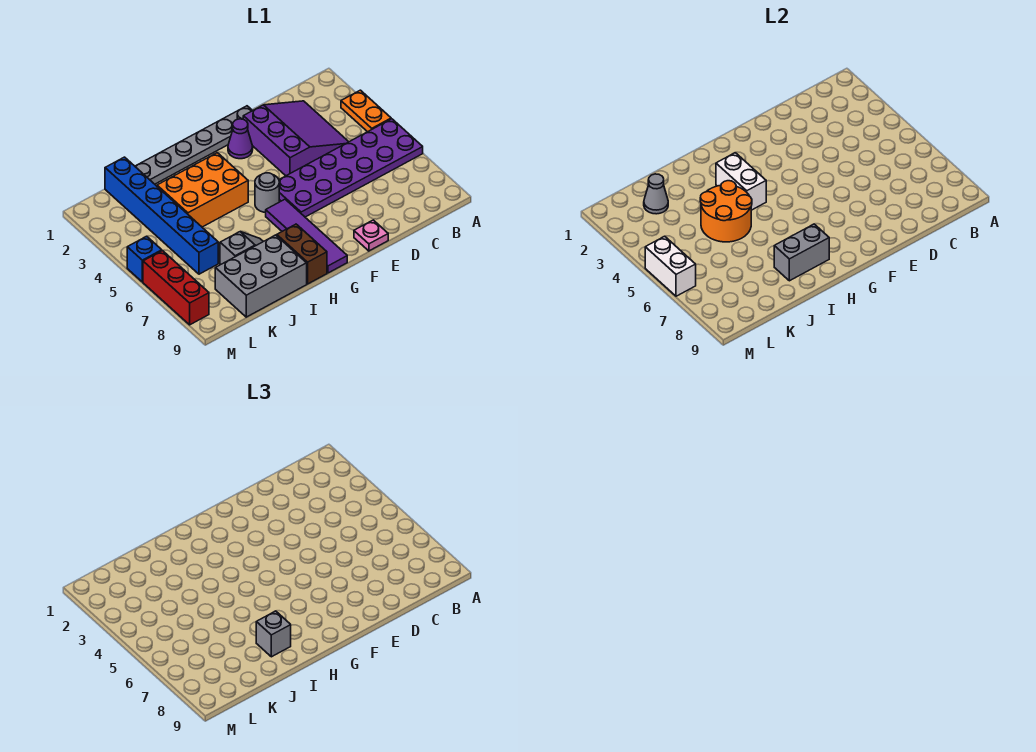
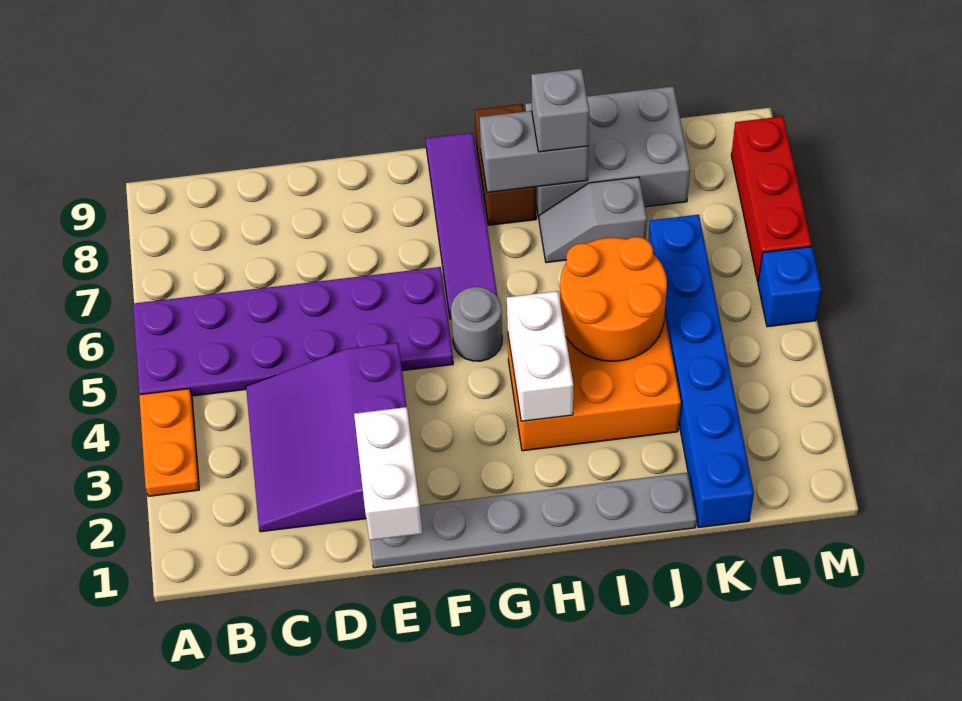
pink 1x1 plate [354,220,388,251] -> none
purple 1x1 cone [228,119,253,159] -> none
grey 1x1 cone [644,174,668,214] -> none
white 1x2 brick [645,236,696,296] -> white 1x2 brick moved to [354,407,422,540]

